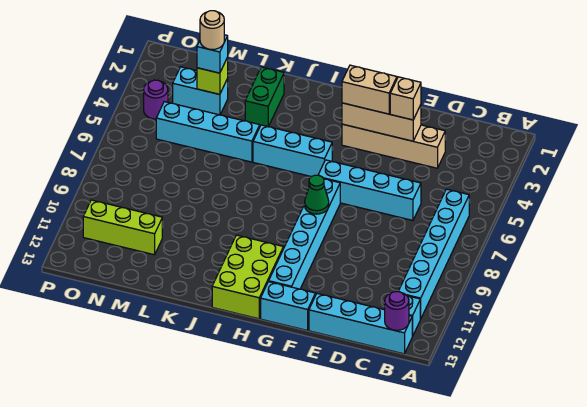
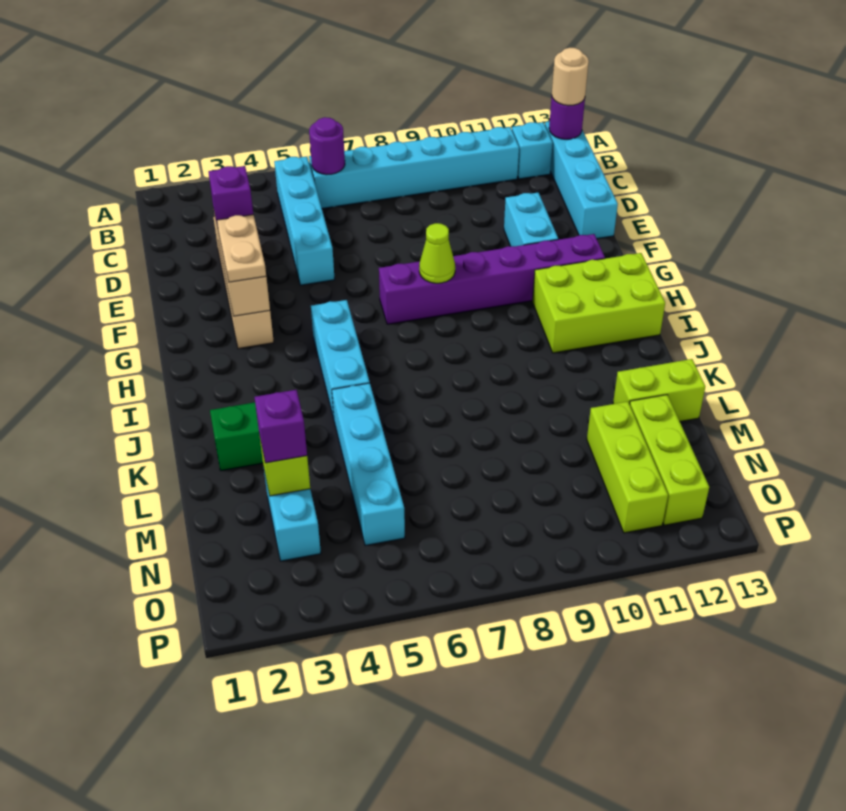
cyan 1x4 brick [318,160,421,220] -> cyan 1x4 brick moved to [274,156,335,285]
tan 1x1 brick [390,77,421,120] -> purple 1x1 brick [209,166,253,227]
tan 1x2 brick [342,65,397,114] -> tan 1x2 plate [217,215,266,282]
cyan 1x2 brick [261,282,316,330] -> cyan 1x2 brick moved to [504,193,558,247]
cyan 1x6 brick [269,179,340,289] -> purple 1x6 brick [379,234,605,324]
green 1x1 cone [304,175,329,214] -> lime 1x1 cone [419,223,455,283]
none -> lime 1x2 brick [613,359,705,422]
cyan 1x1 brick [197,35,228,73] -> purple 1x1 brick [254,390,307,463]
tan 1x1 round brick [200,11,224,50] -> tan 1x1 round brick moved to [552,48,589,106]
none -> lime 1x3 brick [630,395,709,525]
purple 1x1 round brick [144,80,168,119] -> purple 1x1 round brick moved to [309,117,345,175]

